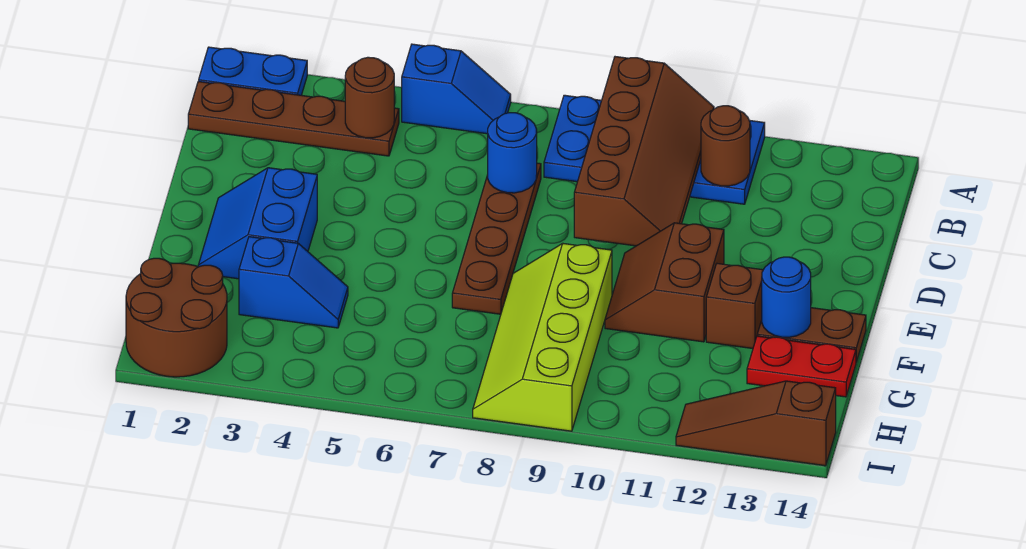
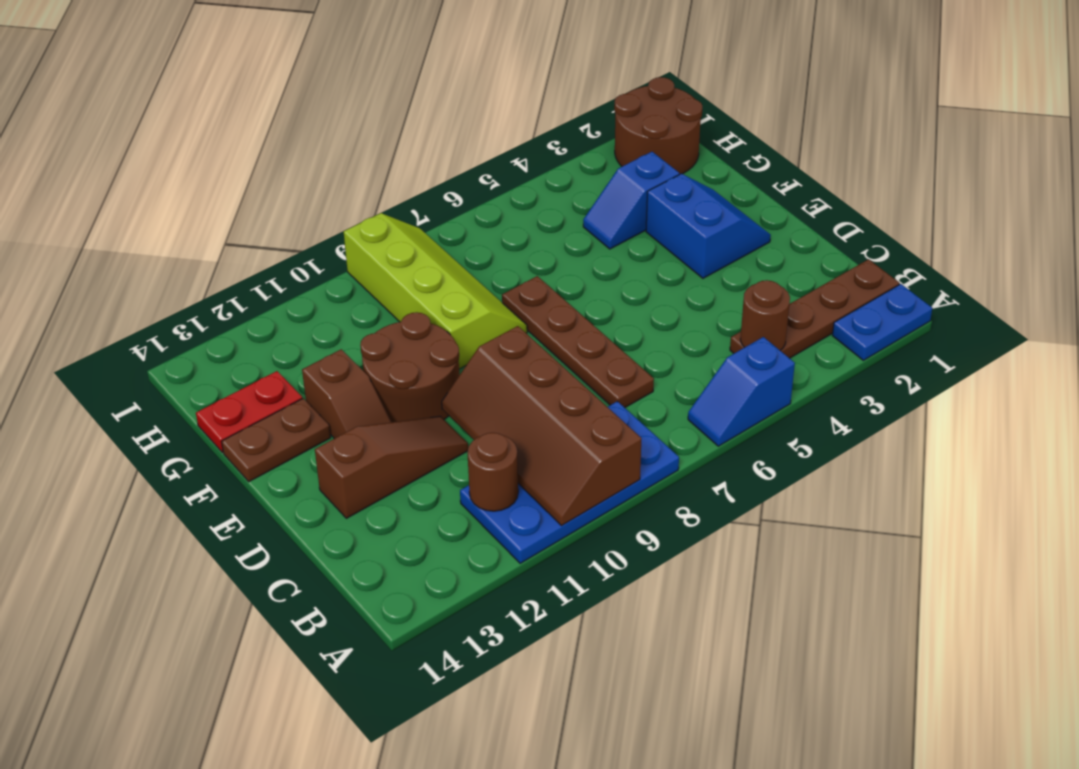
blue 1x1 round brick [488,113,537,193] -> none
brown 2x2 slope [605,223,724,342] -> brown 2x2 round brick [360,312,459,422]
blue 1x1 round brick [762,257,811,337] -> none
brown 1x3 slope [676,381,836,466] -> brown 1x3 slope moved to [315,416,468,518]

